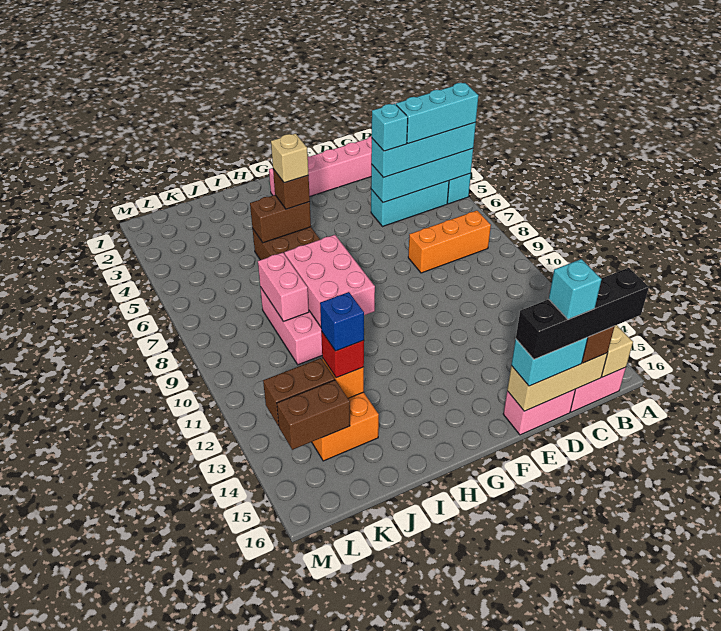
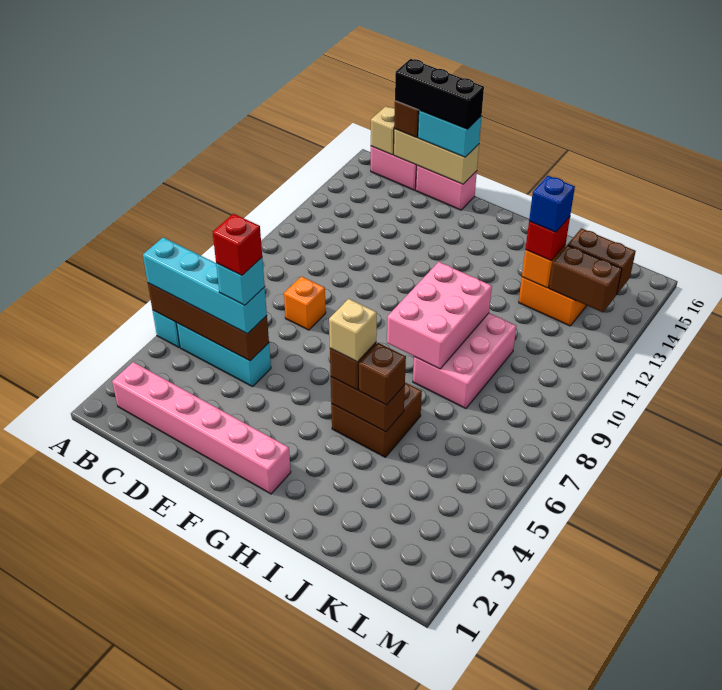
cyan 1x4 brick [371,149,473,203] -> brown 1x4 brick [148,283,269,361]
cyan 1x3 brick [396,83,478,144] -> none
orange 1x3 brick [408,211,491,273] -> orange 1x1 brick [284,276,326,330]
black 1x4 brick [516,268,649,359] -> black 1x3 brick [395,59,484,129]
none -> red 1x1 brick [213,214,262,275]
cyan 1x1 brick [549,259,602,320] -> none
none -> brown 1x1 brick [359,343,406,405]
pink 1x2 brick [258,253,309,322] -> none

